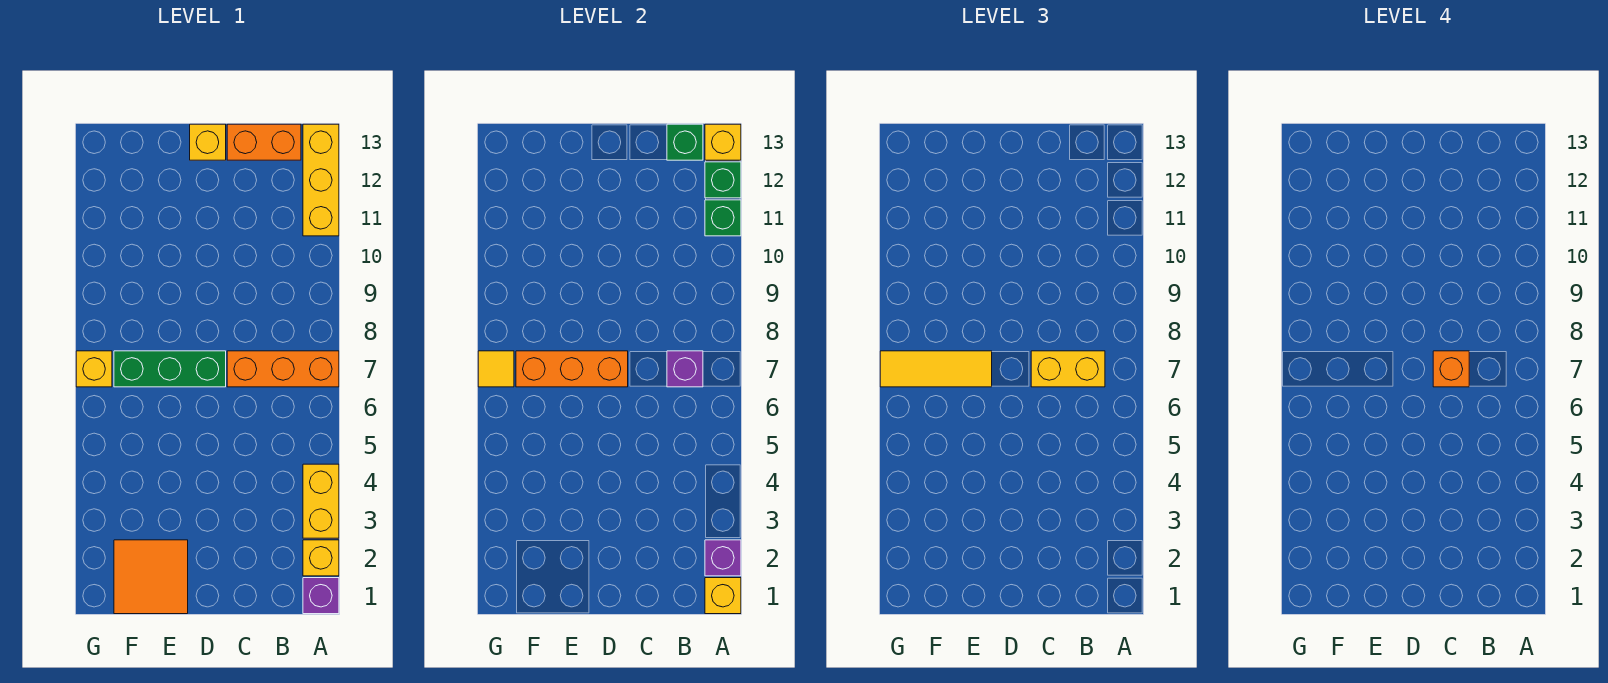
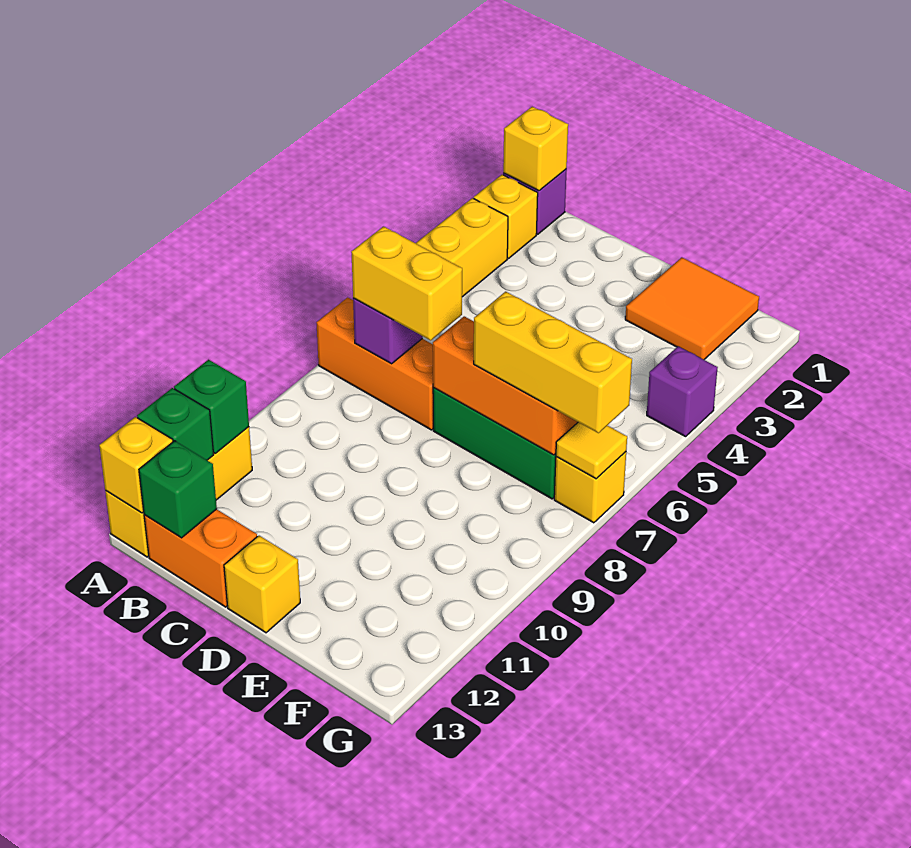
purple 1x1 brick [705,540,741,576] -> purple 1x1 brick moved to [647,346,718,437]
orange 1x1 brick [1433,351,1469,387] -> none
yellow 1x3 tile [880,351,992,387] -> yellow 1x3 brick [474,292,632,433]

